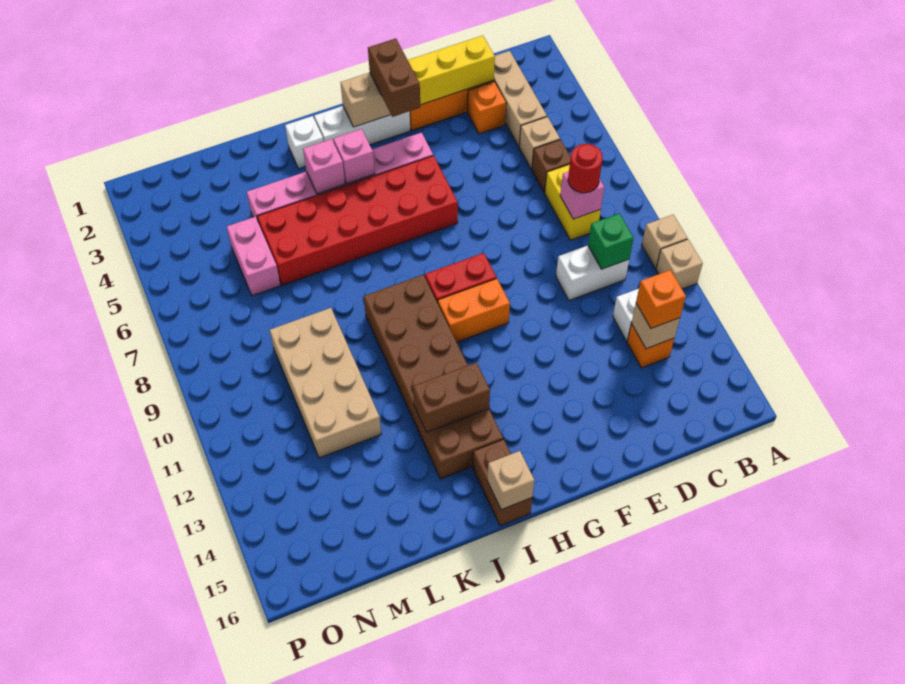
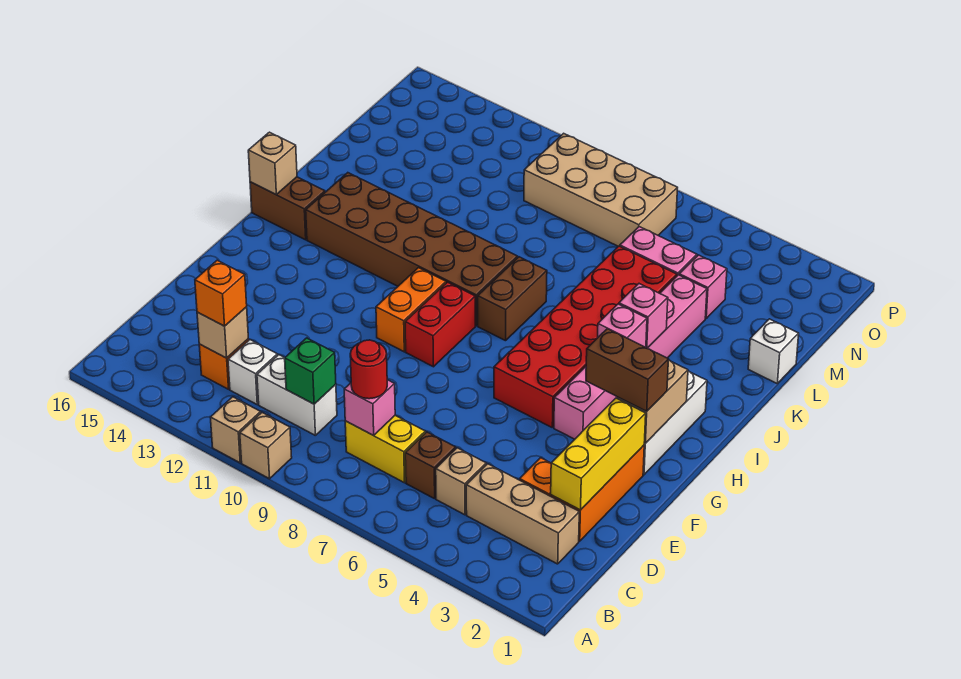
white 1x2 brick [556,246,629,300] -> white 1x2 brick turned to [257,355,337,435]
brown 1x2 brick [413,363,490,432] -> brown 1x2 brick moved to [478,257,547,341]
white 1x1 brick [285,116,324,169] -> white 1x1 brick moved to [748,319,799,383]
tan 2x4 brick [270,308,381,458] -> tan 2x4 brick moved to [524,133,677,246]
none -> pink 1x1 brick [679,255,727,318]

